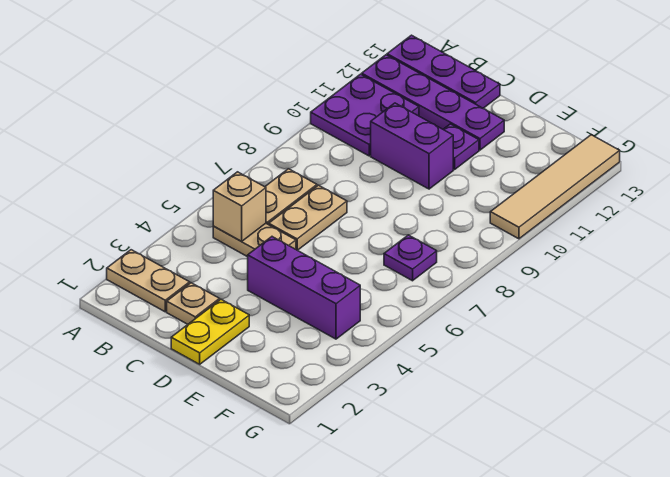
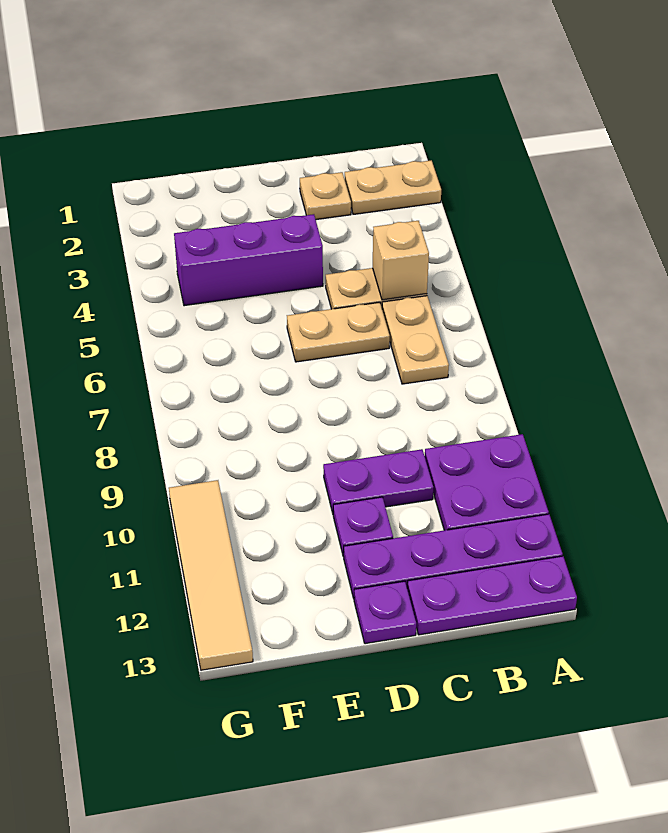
tan 1x2 plate [269,185,347,250] -> tan 1x2 plate turned to [287,302,390,362]
purple 1x2 brick [371,103,453,189] -> purple 1x2 plate [323,449,433,513]
yellow 1x2 plate [171,299,249,364] -> none
purple 1x1 plate [384,235,437,281] -> purple 1x1 plate moved to [354,581,416,644]

